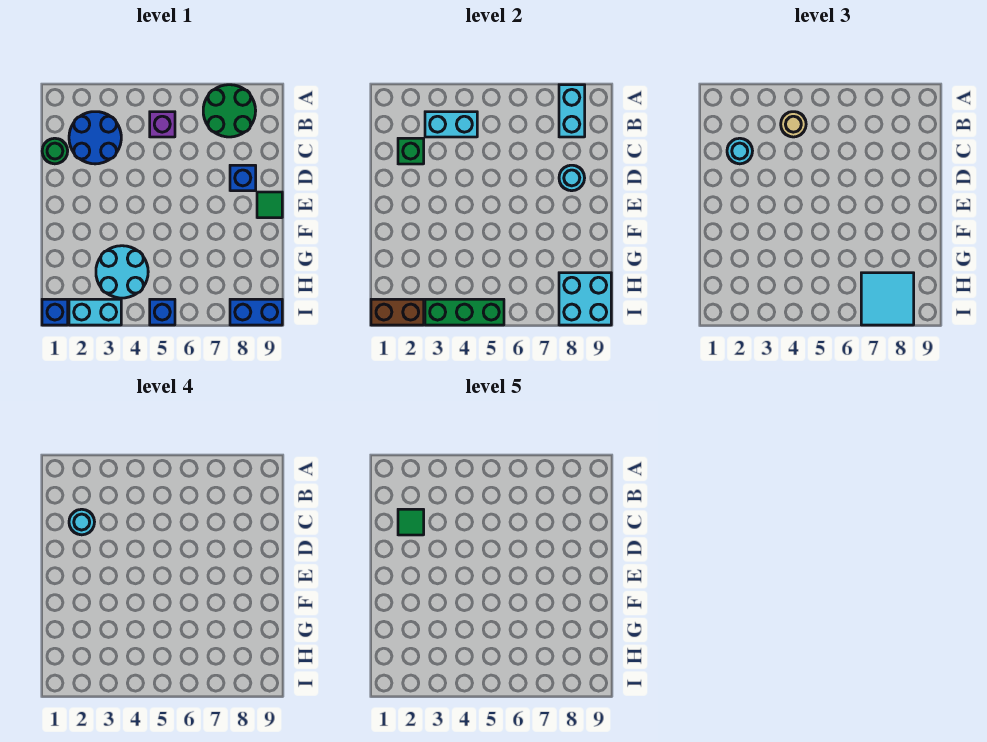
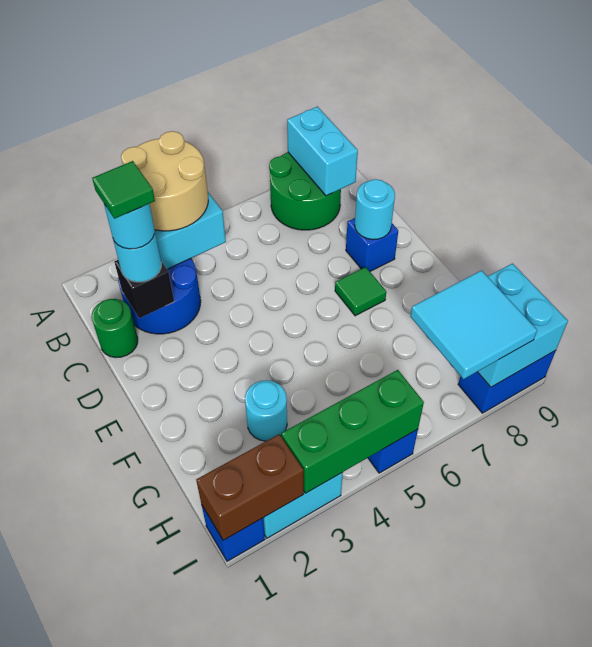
tan 1x1 round brick [781,112,806,137] -> tan 2x2 round brick [121,131,208,231]
purple 1x1 brick [150,112,175,137] -> none
green 1x1 brick [398,138,424,164] -> black 1x1 brick [114,260,174,318]
green 1x1 tile [257,192,282,218] -> green 1x1 tile moved to [335,267,386,316]
cyan 2x2 round brick [96,246,148,298] -> cyan 1x1 round brick [245,380,287,441]

